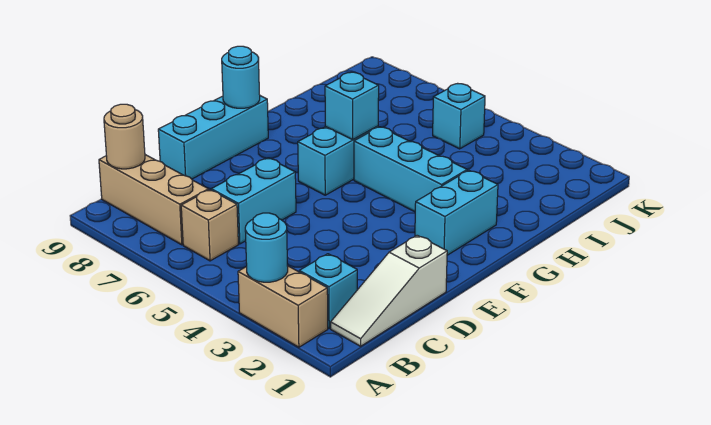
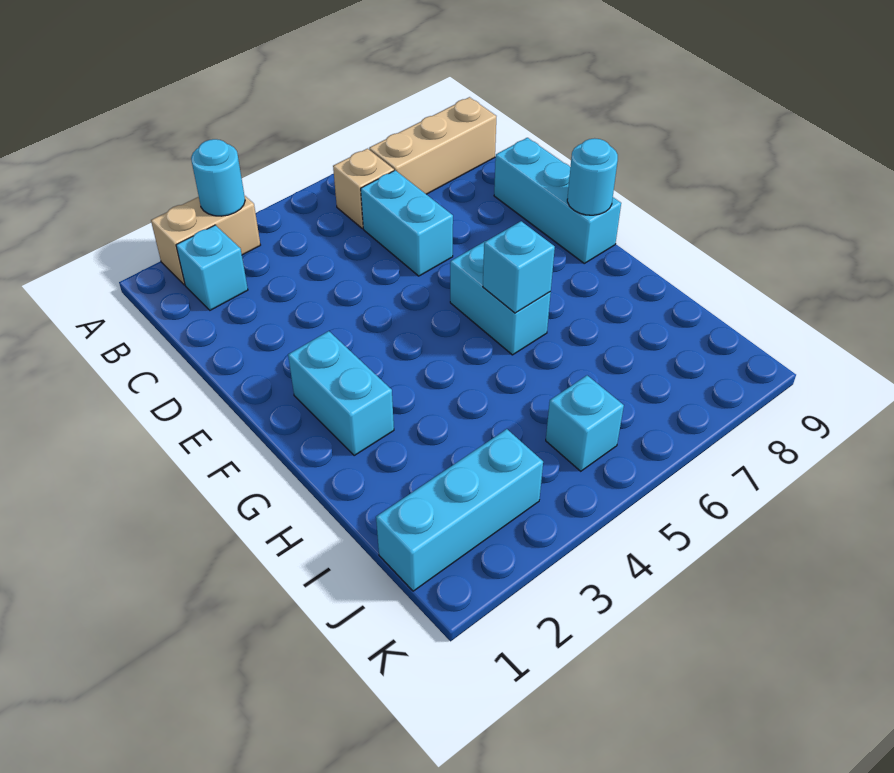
white 1x3 slope [331,235,447,346] -> none
tan 1x1 round brick [104,104,145,169] -> none
cyan 1x3 brick [354,127,467,212] -> cyan 1x3 brick moved to [376,429,543,591]

